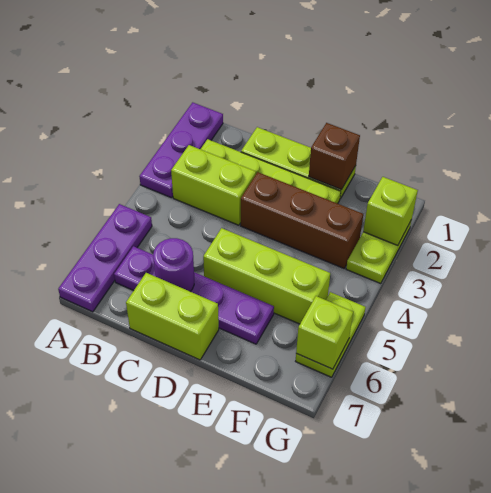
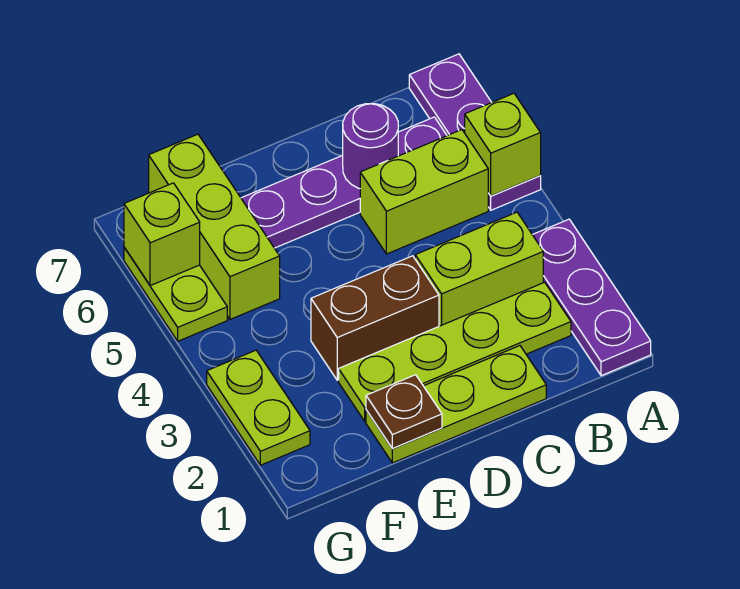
lime 1x2 brick [126,273,219,360] -> lime 1x2 brick moved to [360,130,488,254]
brown 1x3 brick [241,172,363,268] -> brown 1x2 brick [311,256,439,380]
lime 1x3 brick [203,228,330,324] -> lime 1x3 brick turned to [149,134,280,319]
brown 1x1 brick [309,123,360,190] -> brown 1x1 plate [366,375,442,448]
lime 1x1 brick [363,177,418,246] -> lime 1x1 brick moved to [465,93,541,196]

